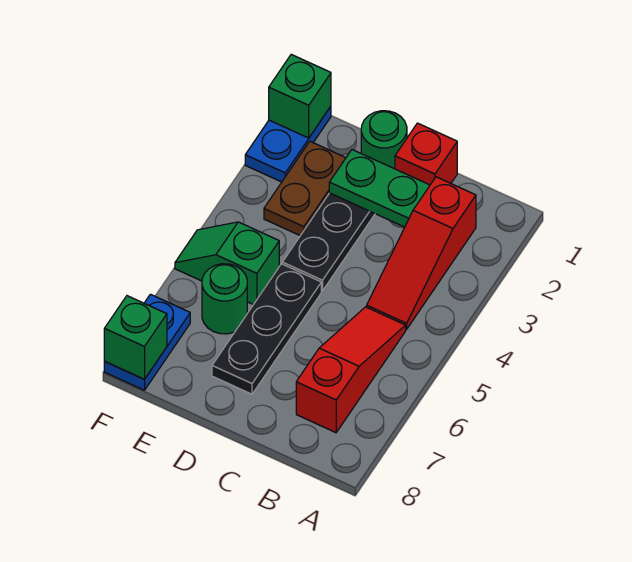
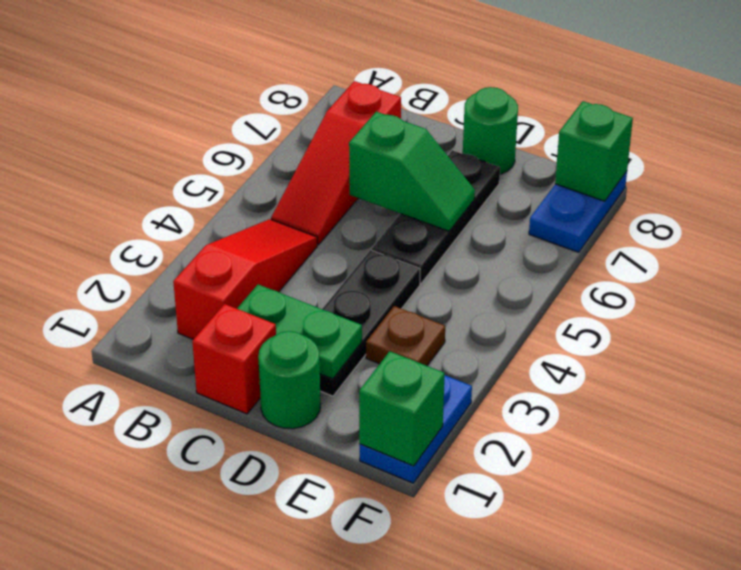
brown 1x2 plate [264,142,346,236] -> brown 1x1 plate [366,306,445,366]
green 1x2 slope [175,222,279,305] -> green 1x2 slope moved to [349,112,475,231]
green 1x1 round brick [202,264,247,334] -> green 1x1 round brick moved to [463,87,518,174]

